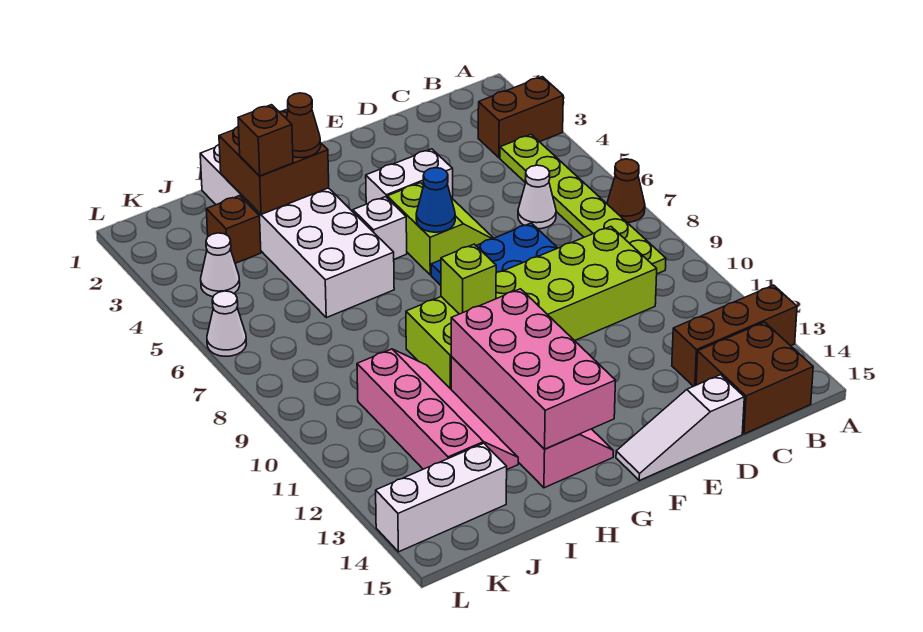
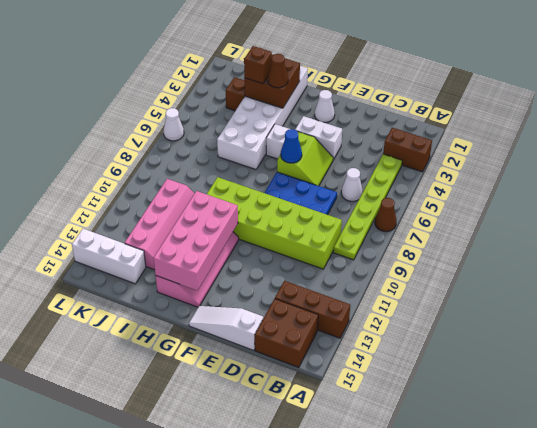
lime 1x1 brick [441,244,496,314] -> none
white 1x1 cone [201,233,240,297] -> white 1x1 cone moved to [315,90,335,122]

